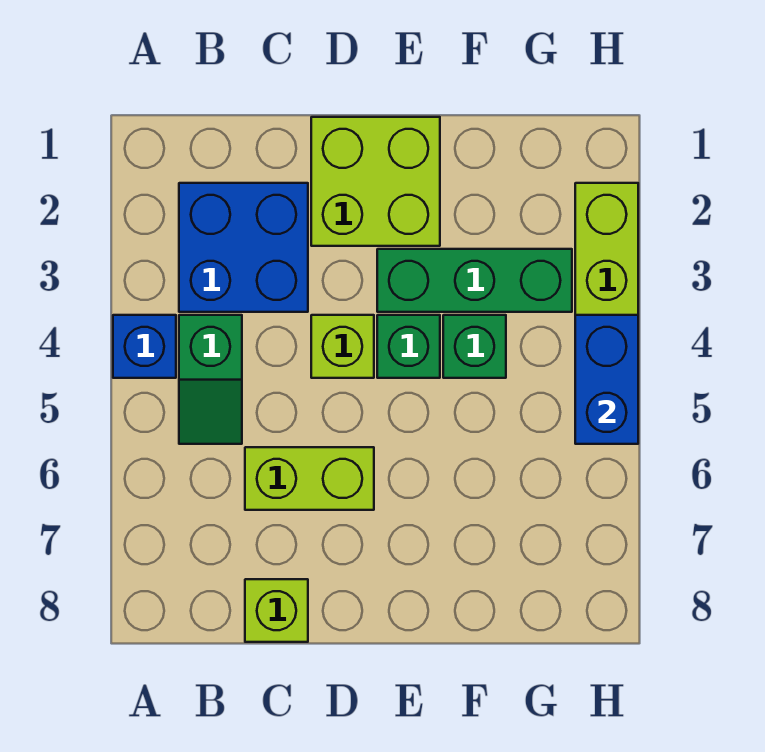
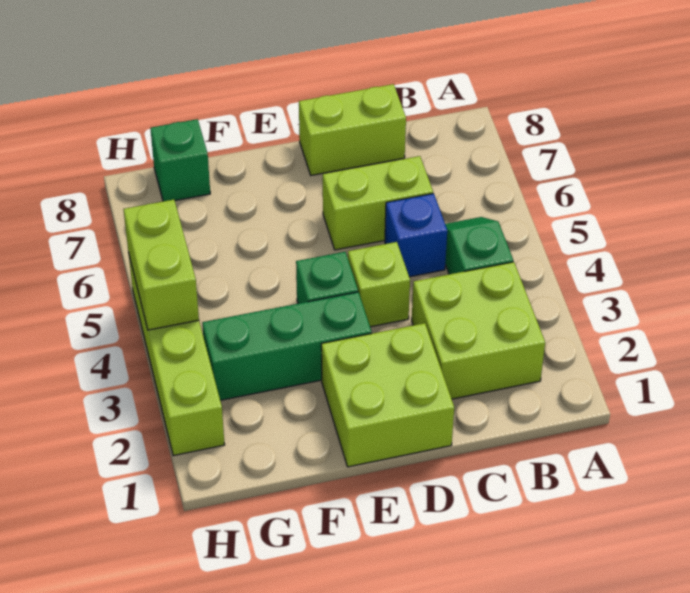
blue 1x1 brick [113,315,176,378] -> blue 1x1 brick moved to [385,194,447,277]
blue 2x2 brick [179,183,308,312] -> lime 2x2 brick [412,262,545,399]
lime 1x1 brick [245,579,308,642] -> lime 1x2 brick [299,84,406,175]
green 1x1 brick [443,315,506,378] -> green 1x1 brick moved to [150,119,210,201]
blue 1x2 brick [575,315,638,444] -> lime 1x2 brick [123,200,199,330]

